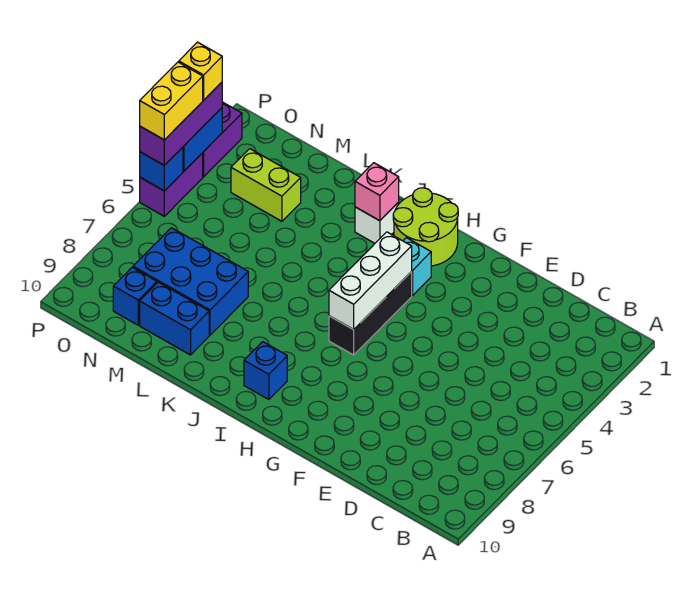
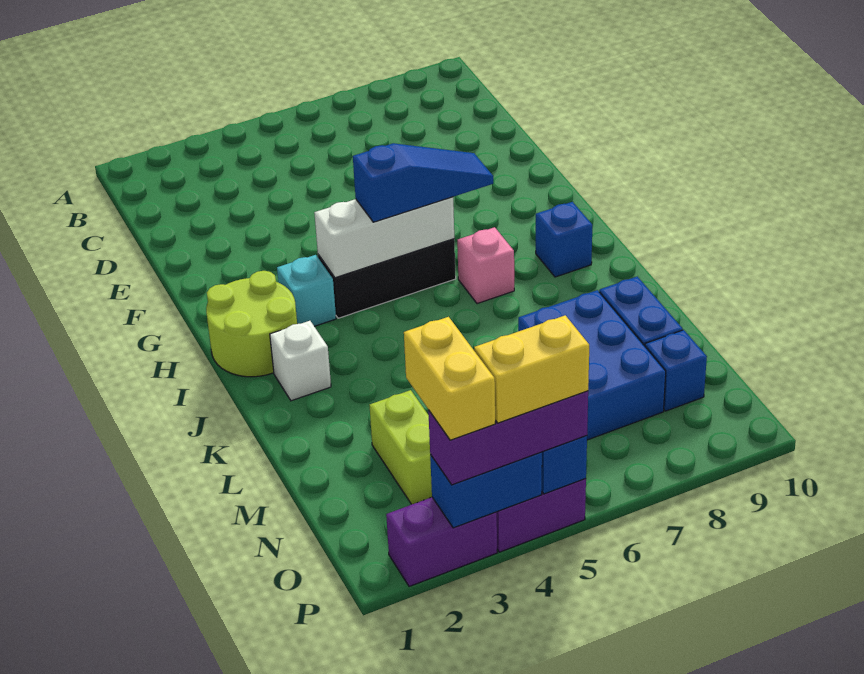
none -> blue 1x3 slope [353,143,493,222]
pink 1x1 brick [355,163,399,221] -> pink 1x1 brick moved to [457,227,514,304]
yellow 1x1 brick [179,42,222,100] -> yellow 1x2 brick [404,317,495,440]

